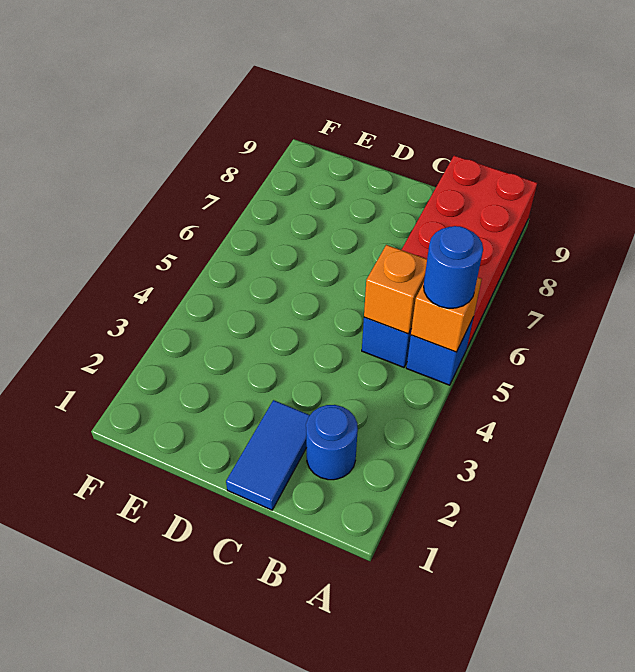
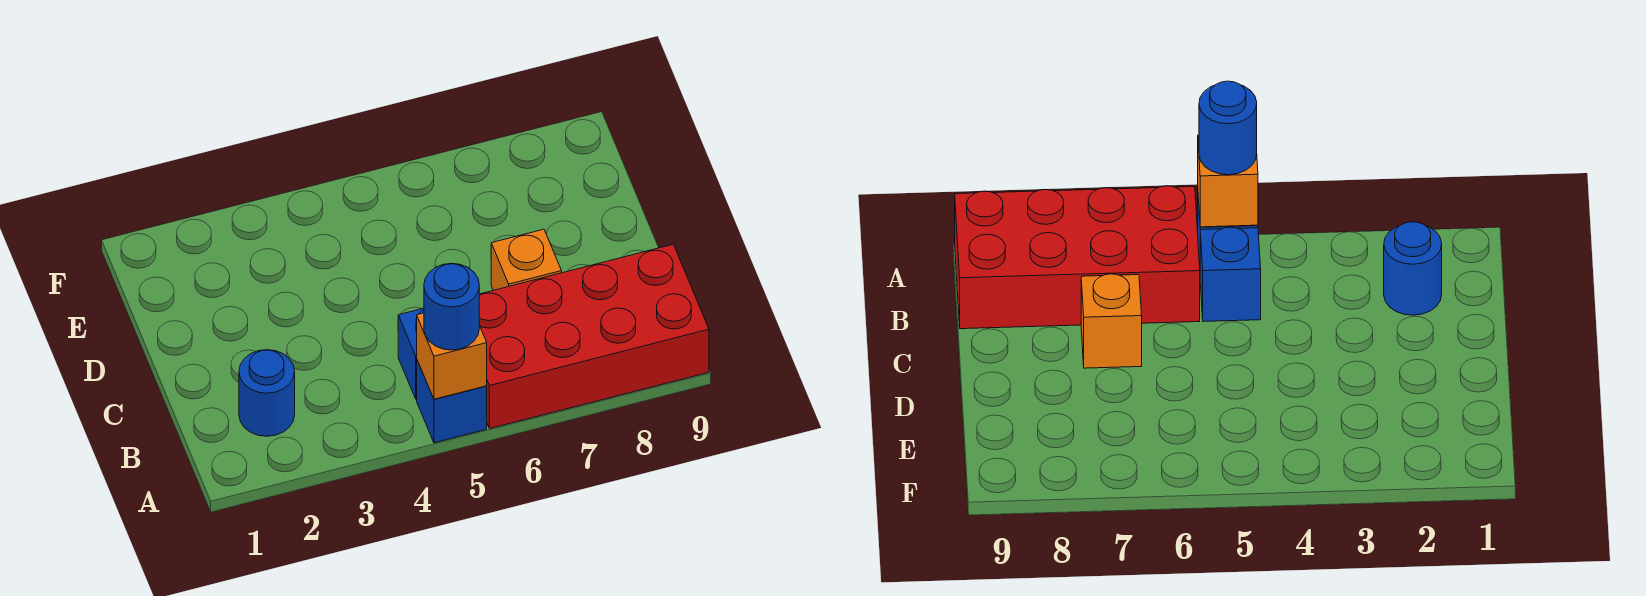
orange 1x1 brick [364,245,427,334] -> orange 1x1 brick moved to [491,229,562,290]
blue 1x2 tile [226,400,310,510] -> none

